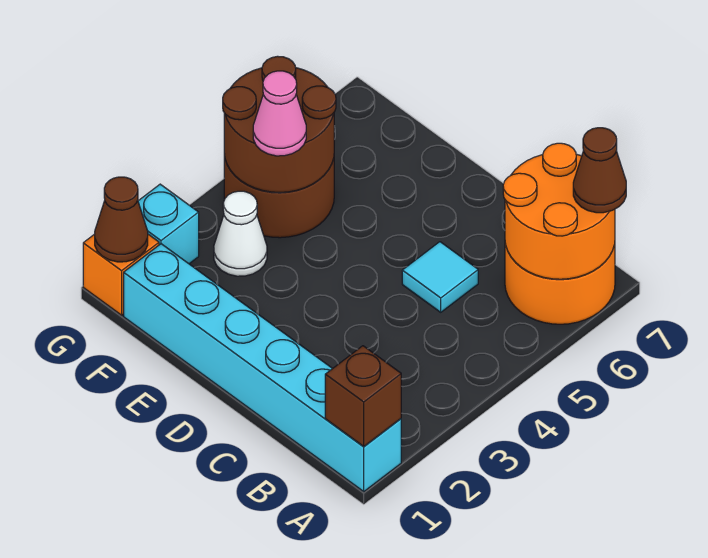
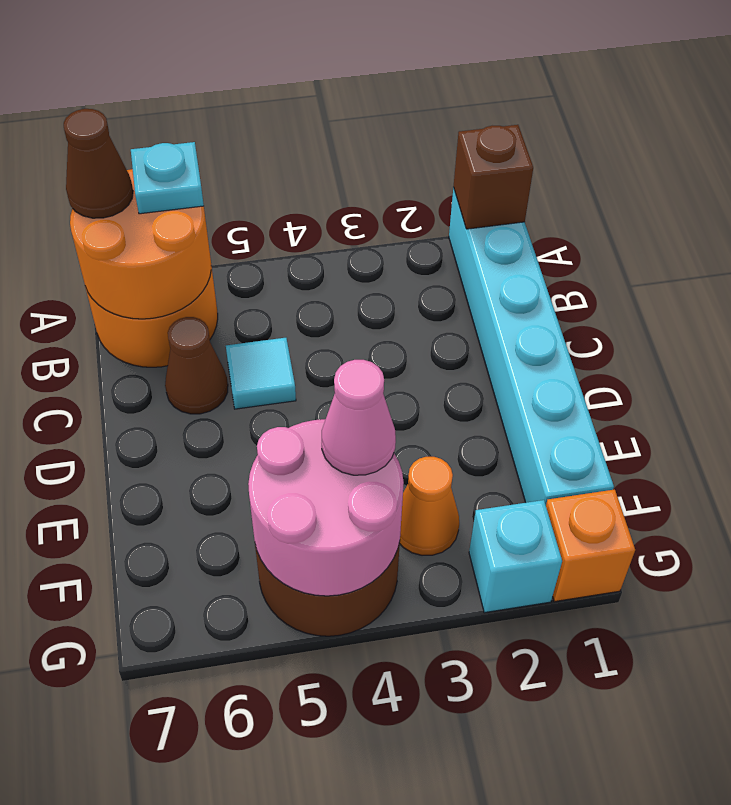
none -> cyan 1x1 plate [131,142,204,214]
white 1x1 cone [214,191,267,276] -> orange 1x1 cone [400,457,459,555]
brown 2x2 round brick [223,56,336,192] -> pink 2x2 round brick [248,419,404,596]
brown 1x1 cone [95,177,148,262] -> brown 1x1 cone moved to [165,317,228,414]

